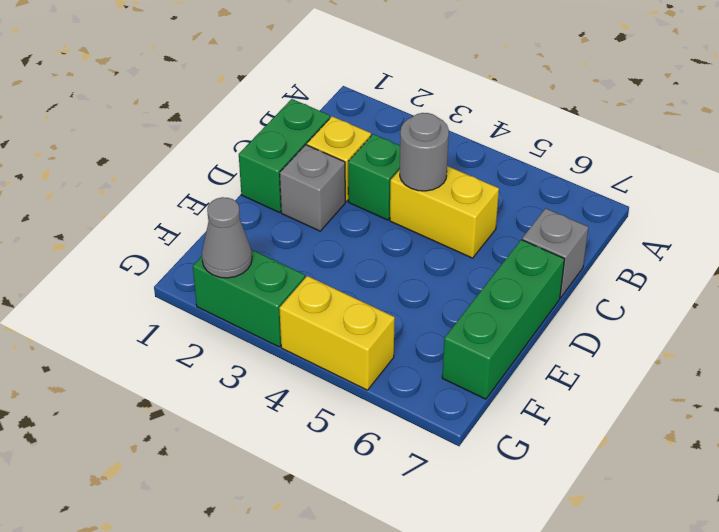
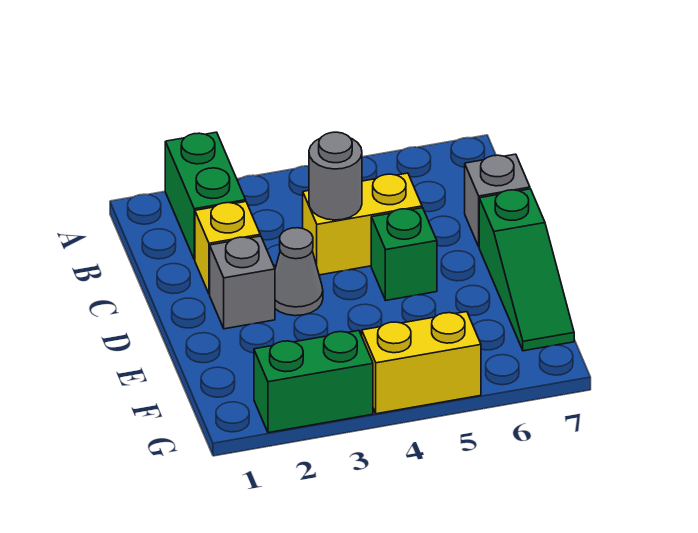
green 1x2 brick [239,99,330,213] -> green 1x2 brick moved to [165,132,246,260]
green 1x1 brick [348,134,400,220] -> green 1x1 brick moved to [371,208,437,300]
green 1x3 brick [442,240,564,399] -> green 1x3 slope [479,189,574,351]
grey 1x1 cone [202,197,252,278] -> grey 1x1 cone moved to [275,228,323,316]

